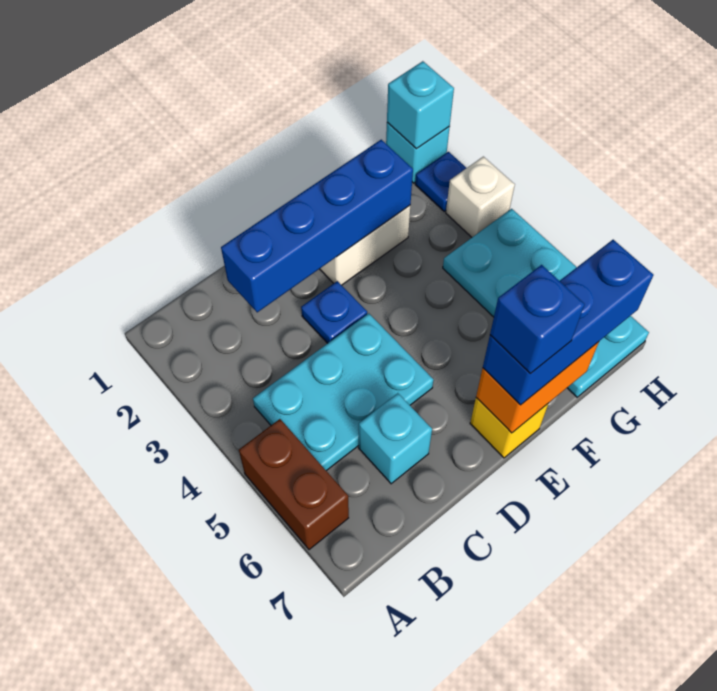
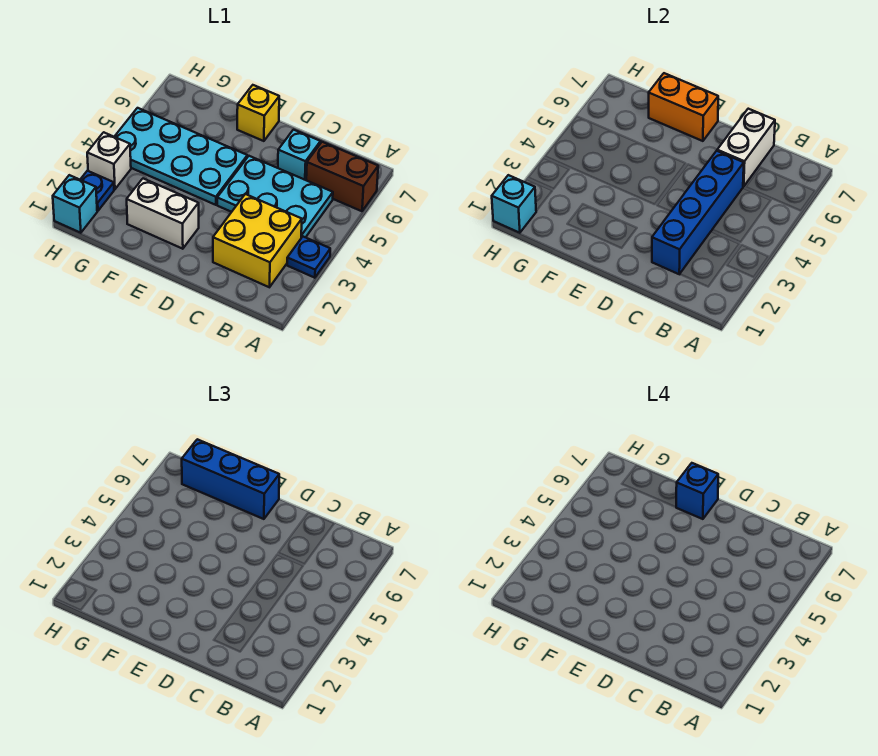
brown 1x2 brick [239,419,349,550] -> brown 1x2 brick turned to [306,142,378,211]
none -> yellow 2x2 brick [213,194,302,287]
blue 1x4 brick [221,140,413,312] -> blue 1x4 brick turned to [652,151,744,274]
none -> white 1x2 brick [717,109,775,186]
blue 1x1 plate [301,281,367,343] -> blue 1x1 plate moved to [287,237,330,278]
cyan 2x4 plate [443,209,649,397] -> cyan 2x4 plate turned to [114,108,247,205]

